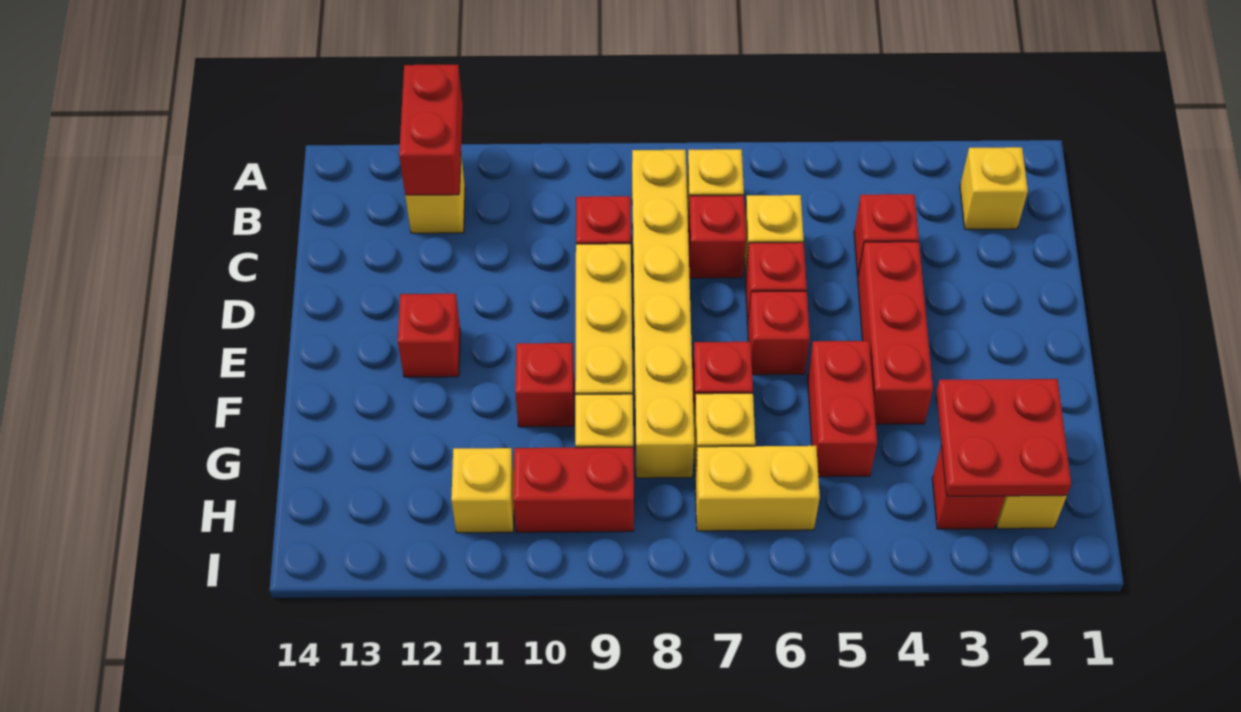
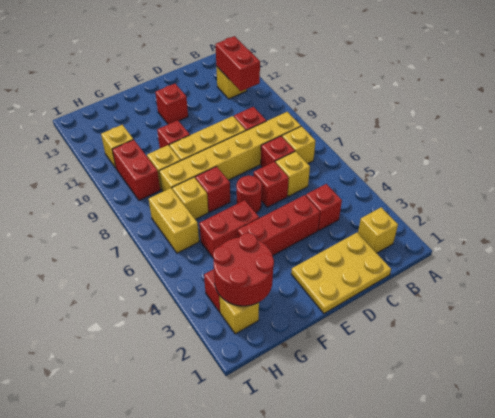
red 1x2 brick [399,65,463,195] -> red 1x2 brick turned to [215,36,260,91]
none -> yellow 2x3 plate [291,233,391,313]
red 1x1 brick [748,291,810,375] -> red 1x1 round brick [236,175,262,213]
red 2x2 plate [936,379,1071,496] -> red 2x2 round brick [213,233,274,306]

